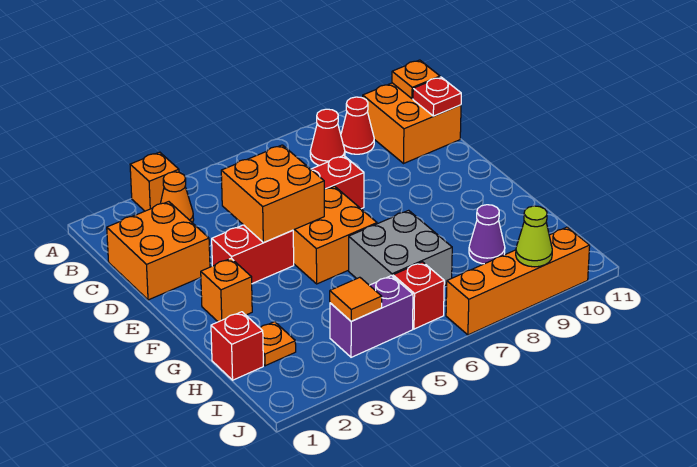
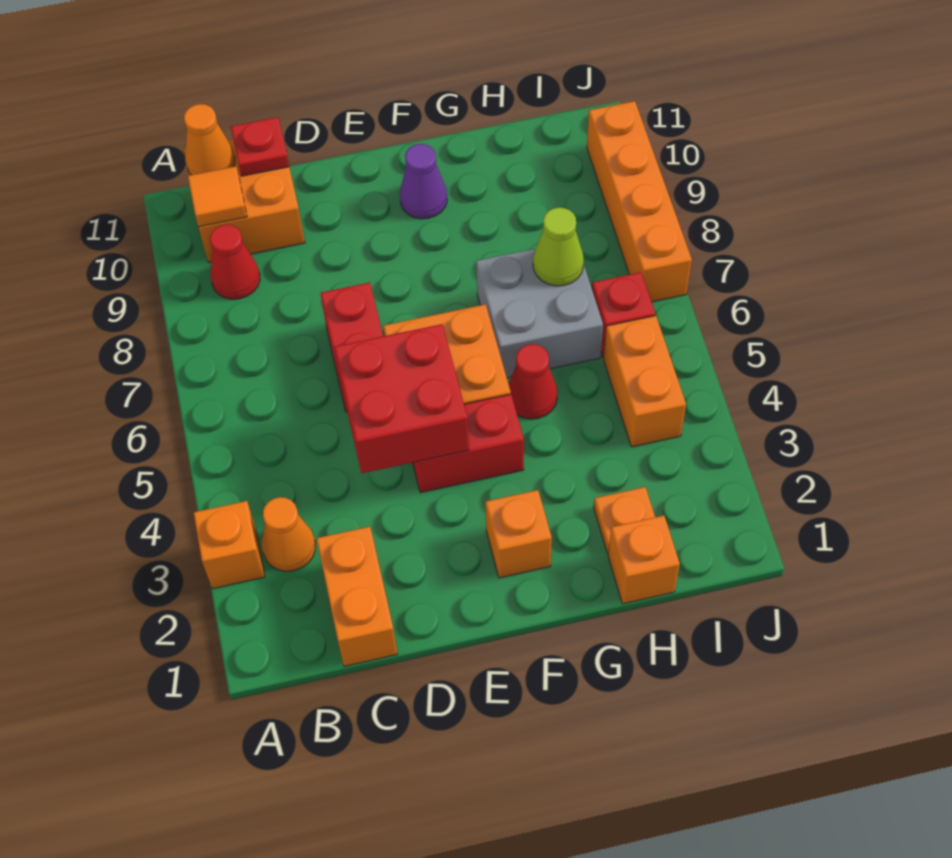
red 1x1 cone [310,109,345,166] -> red 1x1 cone moved to [508,344,557,419]
orange 1x1 plate [392,60,440,99] -> orange 1x1 cone [184,104,235,175]
orange 2x2 brick [107,202,210,300] -> orange 1x2 brick [317,527,397,666]
orange 2x2 brick [221,145,324,243] -> red 2x2 brick [334,324,469,473]
red 1x2 brick [212,225,294,284] -> red 1x2 brick turned to [413,394,524,493]
red 1x1 brick [211,312,263,380] -> orange 1x1 brick [608,515,680,604]
purple 1x1 cone [469,205,505,264] -> purple 1x1 cone moved to [400,144,447,219]
purple 1x2 brick [330,276,413,357] -> orange 1x2 brick [604,316,686,447]
orange 1x1 tile [330,277,382,321] -> orange 1x1 tile moved to [188,166,247,227]
lime 1x1 cone [516,206,552,267] -> lime 1x1 cone moved to [533,207,584,286]

